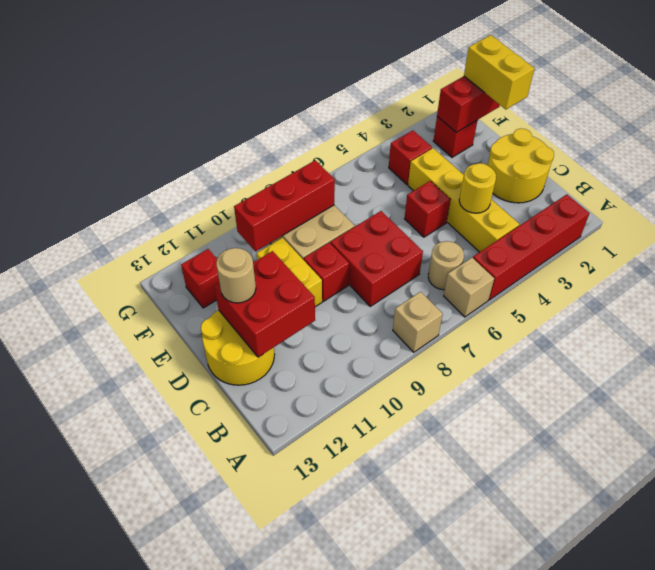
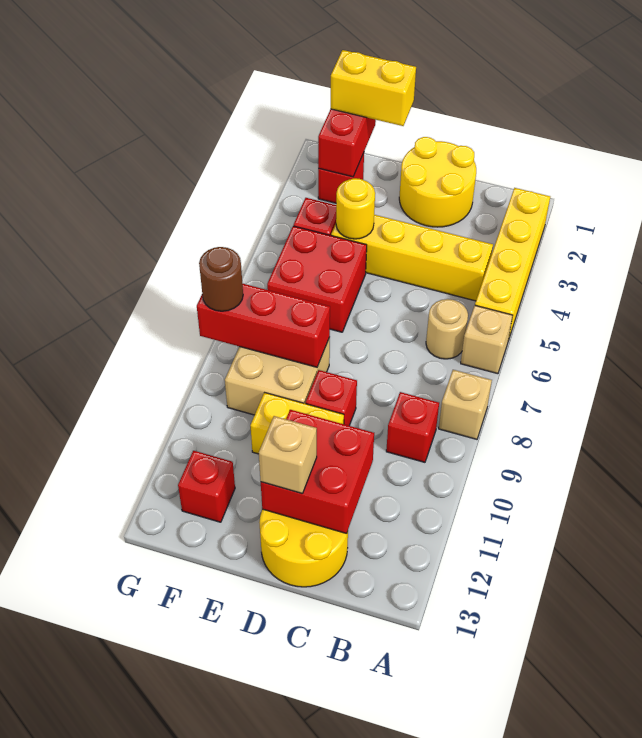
red 1x4 brick [473,195,589,300] -> yellow 1x4 brick [475,188,550,341]
yellow 1x1 round brick [459,163,496,213] -> yellow 1x1 round brick moved to [336,178,375,239]
red 2x2 brick [331,211,423,306] -> red 2x2 brick moved to [267,226,367,332]
red 1x1 brick [404,181,451,237] -> red 1x1 brick moved to [386,392,439,462]
tan 1x1 round brick [216,248,256,303] -> tan 1x1 brick [259,416,317,494]
red 1x3 brick [234,160,335,251] -> red 1x3 brick turned to [197,283,330,367]
none -> brown 1x1 round brick [199,247,243,311]

